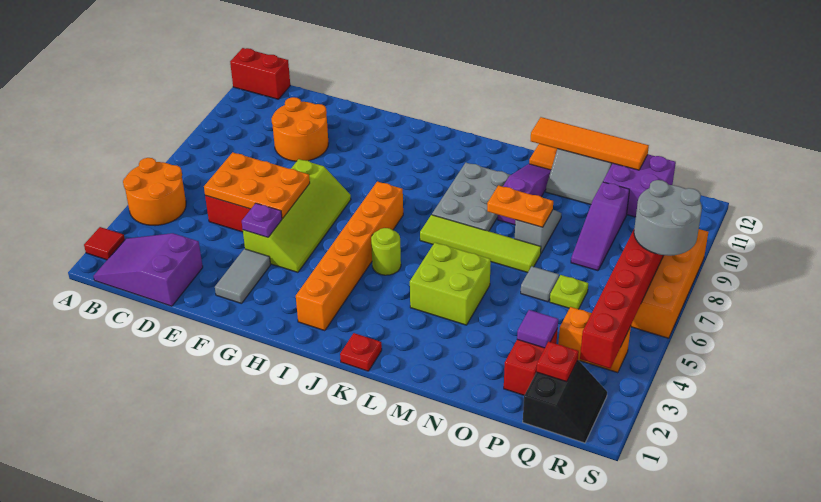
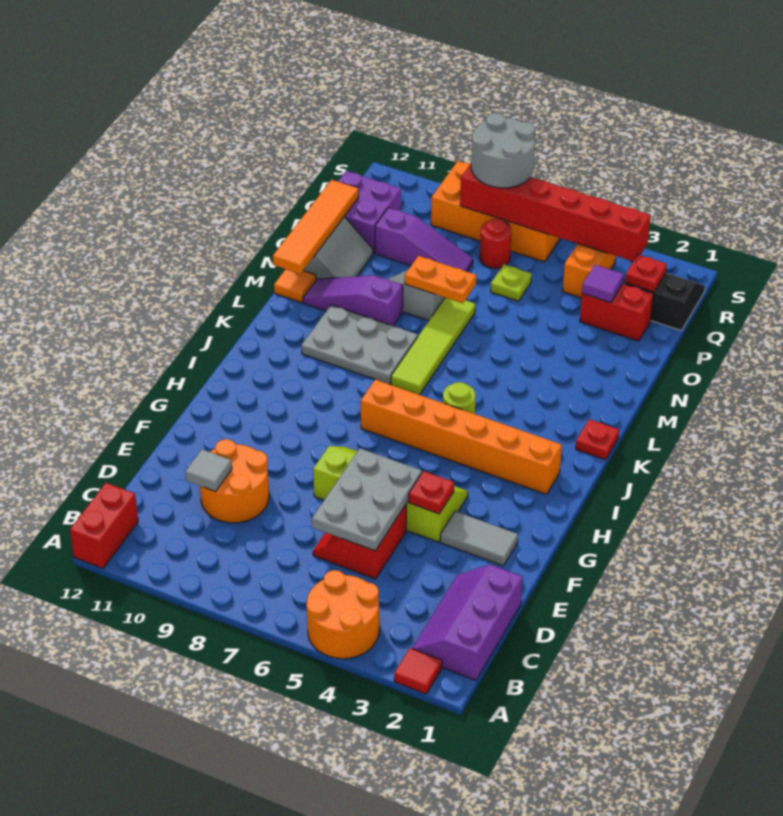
purple 2x3 slope [94,233,203,306] -> purple 2x3 slope turned to [412,564,523,680]
orange 2x3 plate [204,152,310,218] -> grey 2x3 plate [312,448,422,551]
purple 1x1 plate [242,203,282,237] -> red 1x1 plate [409,471,454,514]
lime 2x2 brick [410,243,491,325] -> none
orange 1x2 plate [487,185,553,227] -> orange 1x2 plate turned to [405,256,476,303]
grey 1x1 tile [521,266,559,302] -> grey 1x1 tile moved to [185,449,232,492]
none -> red 1x1 round brick [480,219,511,268]

